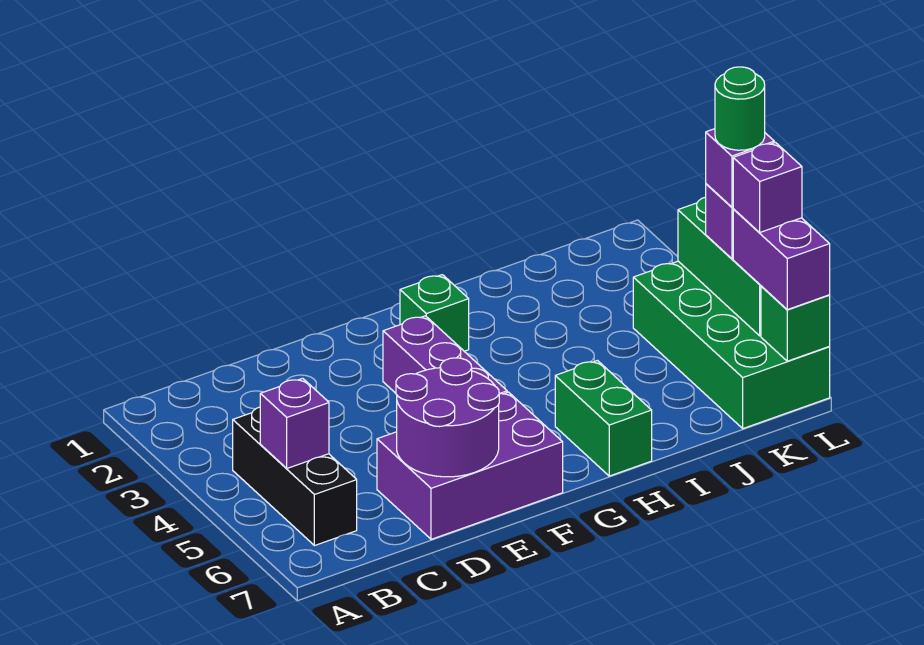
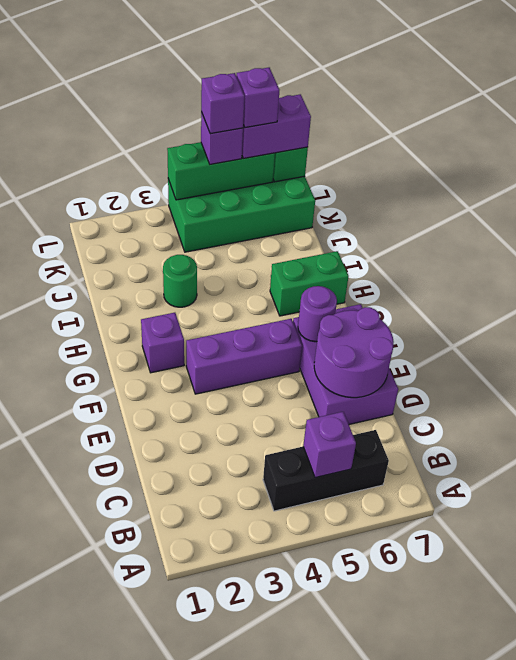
none -> purple 1x1 round brick [298,286,337,342]
green 1x1 brick [400,275,469,351] -> purple 1x1 brick [141,313,184,373]
green 1x1 round brick [715,67,765,150] -> green 1x1 round brick moved to [163,255,197,307]

